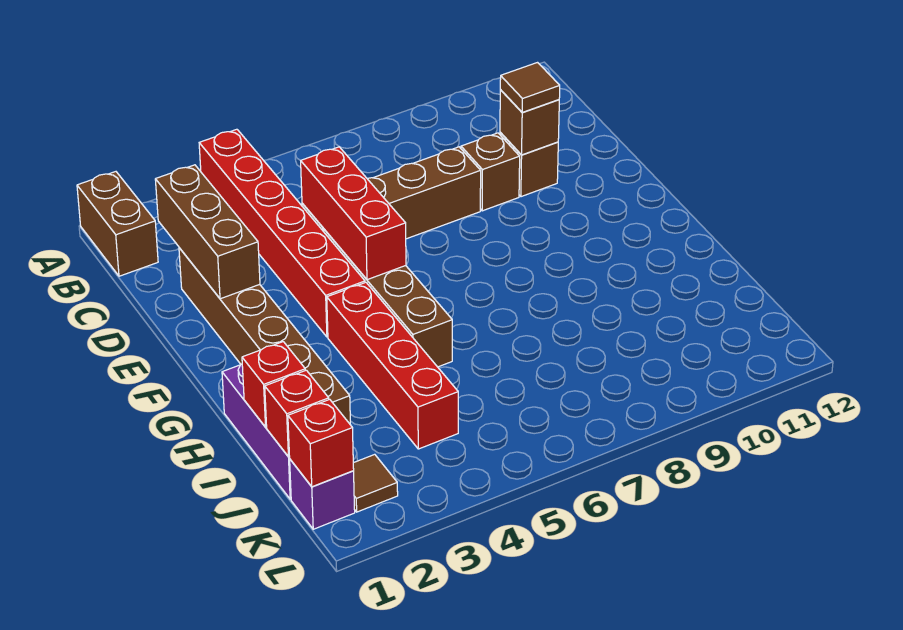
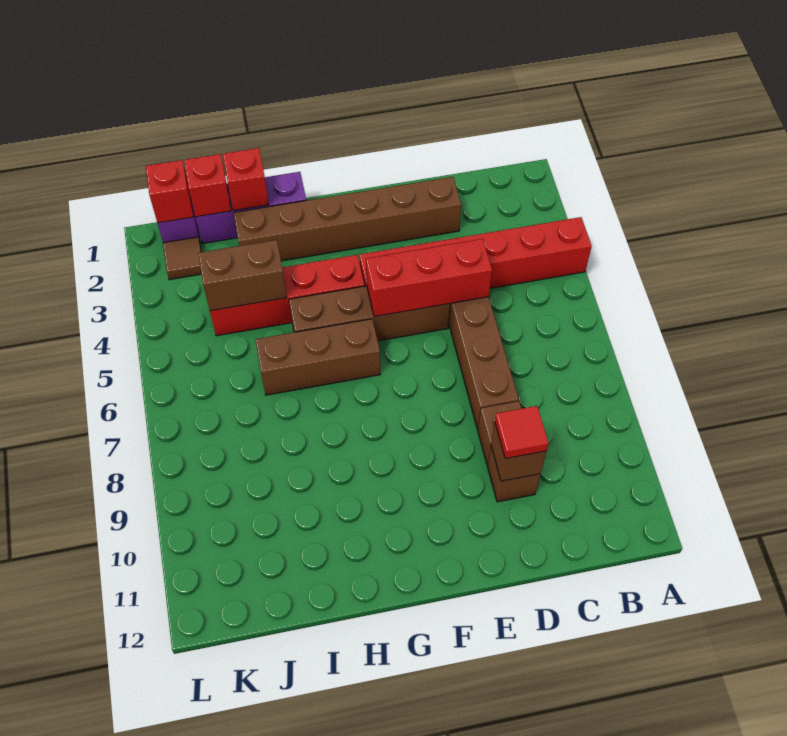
brown 1x2 brick [77,172,158,276] -> brown 1x2 brick moved to [198,240,286,311]
brown 1x3 brick [155,165,260,299] -> brown 1x3 brick moved to [255,319,380,395]
brown 1x1 tile [500,63,560,112] -> red 1x1 tile [495,406,549,459]

